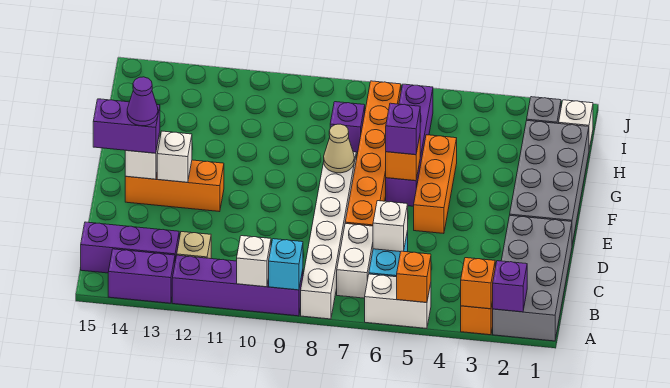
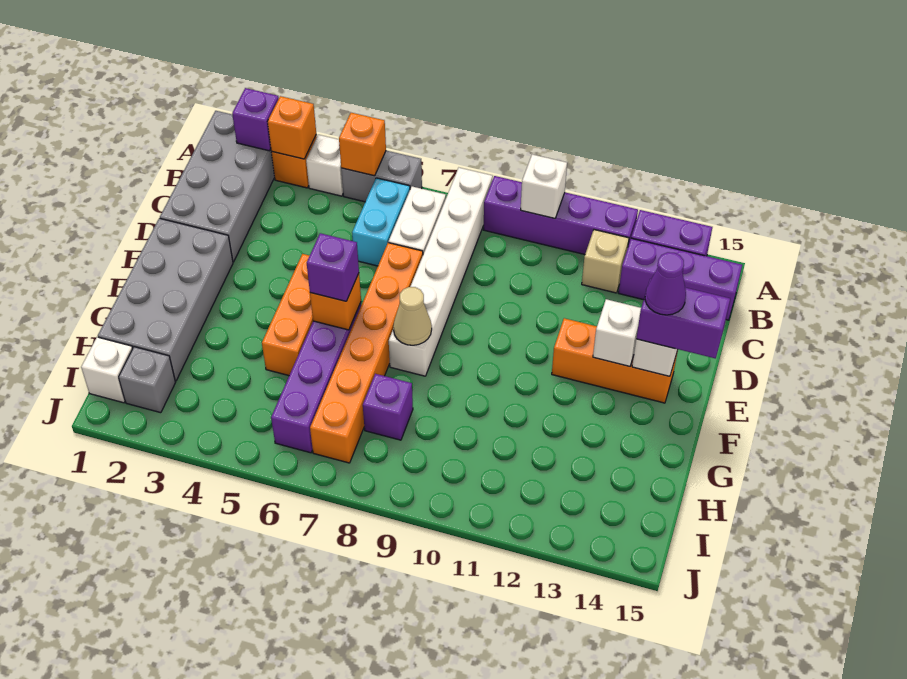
white 1x2 brick [365,274,431,329] -> grey 1x2 brick [341,151,422,202]
cyan 1x1 brick [269,239,303,290] -> none
white 1x1 brick [373,201,408,252] -> white 1x1 brick moved to [306,135,343,196]

